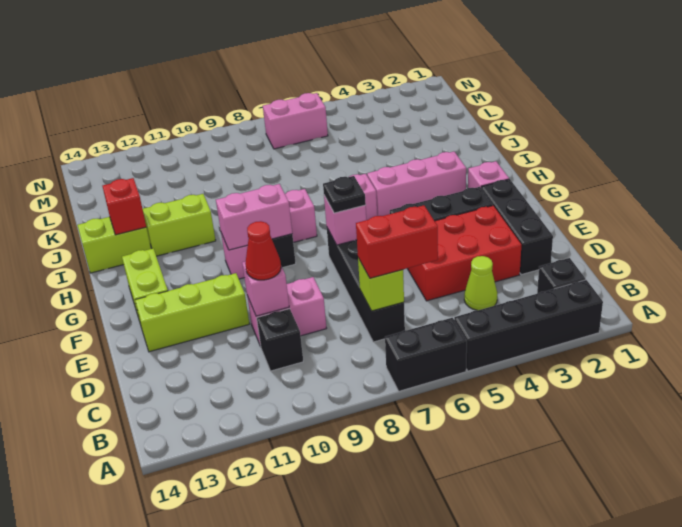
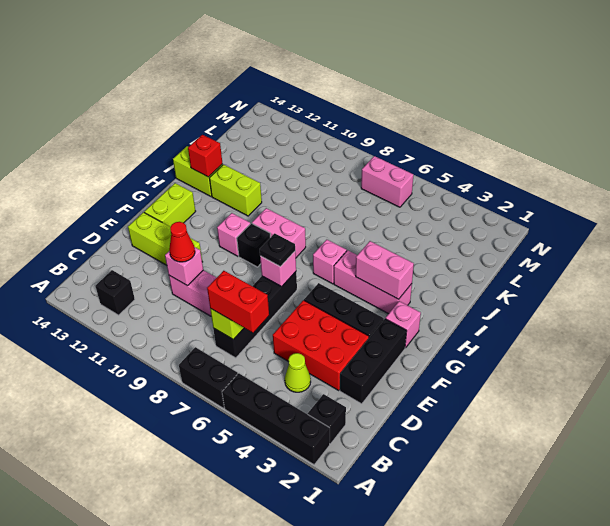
black 1x1 brick [257,309,303,371] -> black 1x1 brick moved to [96,270,135,315]
pink 1x2 brick [216,184,292,250] -> pink 1x2 brick moved to [356,241,414,299]

